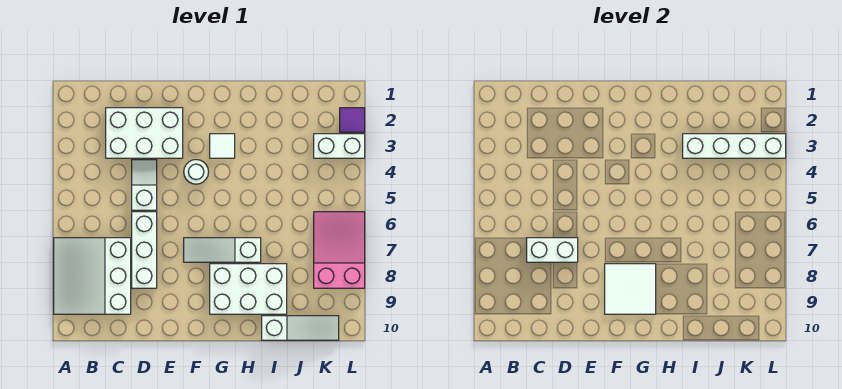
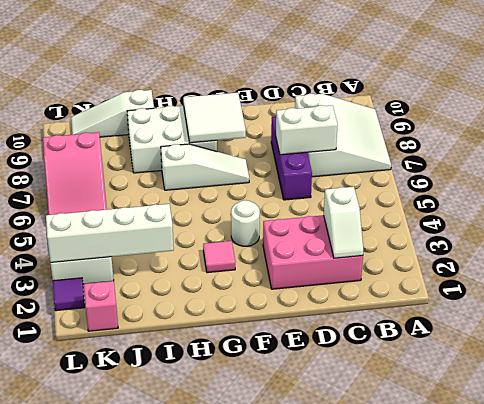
white 2x3 brick [106,108,183,158] -> pink 2x3 brick [263,215,363,289]
white 1x2 slope [132,160,157,210] -> white 1x2 slope moved to [324,187,363,258]
white 1x3 brick [132,212,157,288] -> purple 1x3 brick [271,117,312,200]
white 1x1 tile [210,134,235,158] -> pink 1x1 tile [203,241,235,273]
none -> pink 1x1 brick [84,281,118,331]

